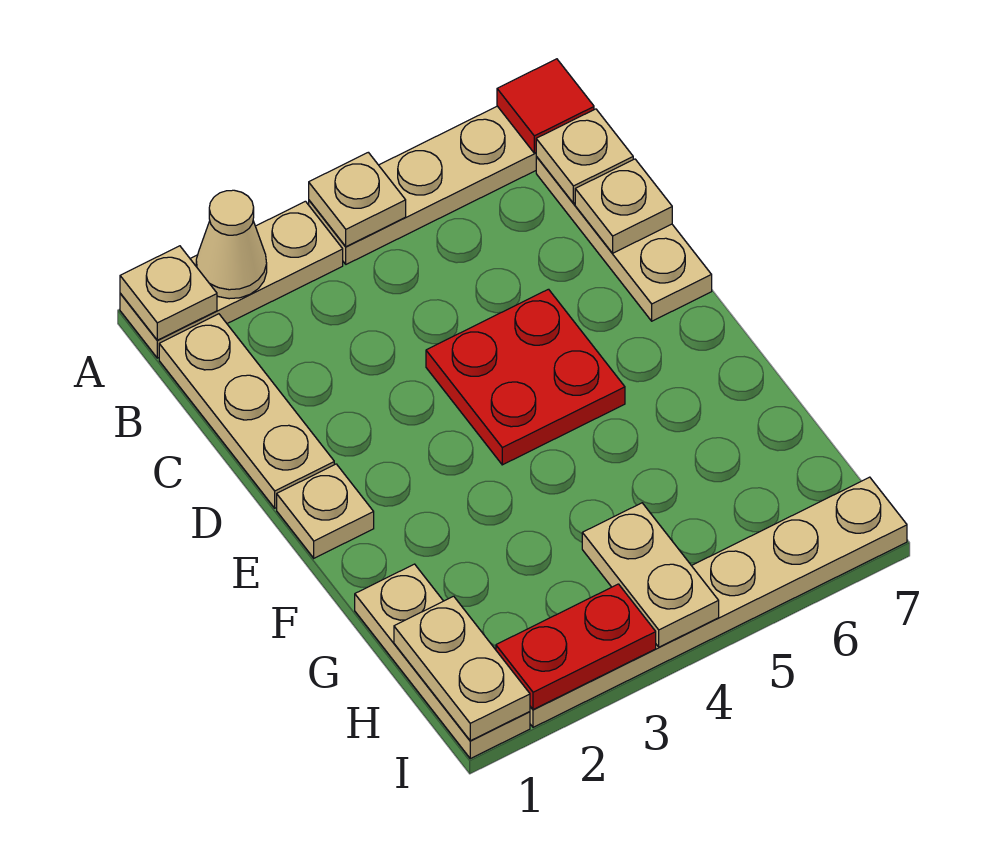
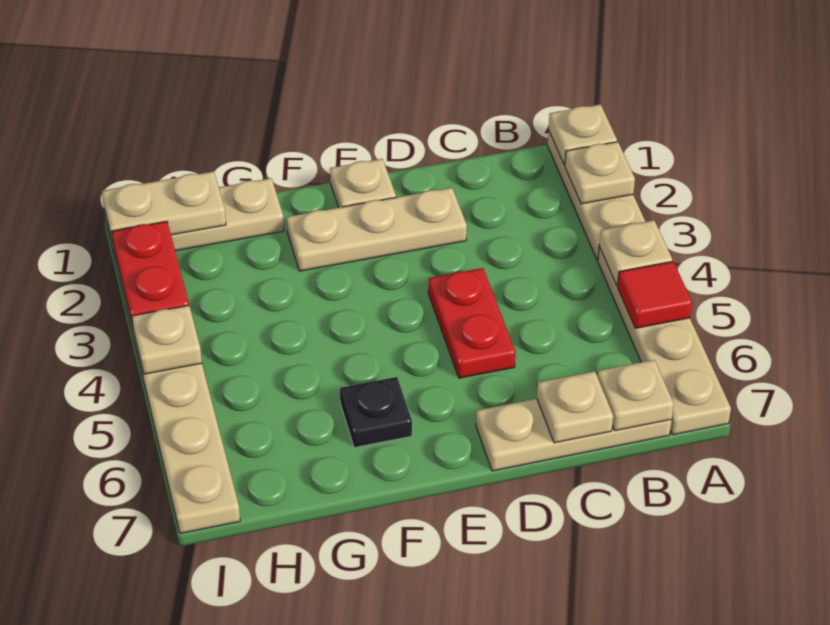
tan 1x1 cone [196,190,267,299] -> tan 1x1 plate [565,142,635,204]
red 1x1 tile [497,59,594,153] -> red 1x1 tile moved to [617,262,692,328]
tan 1x3 plate [159,314,334,508] -> tan 1x3 plate moved to [287,188,467,271]
red 2x2 plate [426,289,625,465] -> red 1x2 plate [428,268,516,378]
none -> black 1x1 plate [340,377,412,448]
tan 1x2 plate [582,503,719,647] -> tan 1x1 plate [132,305,202,374]

